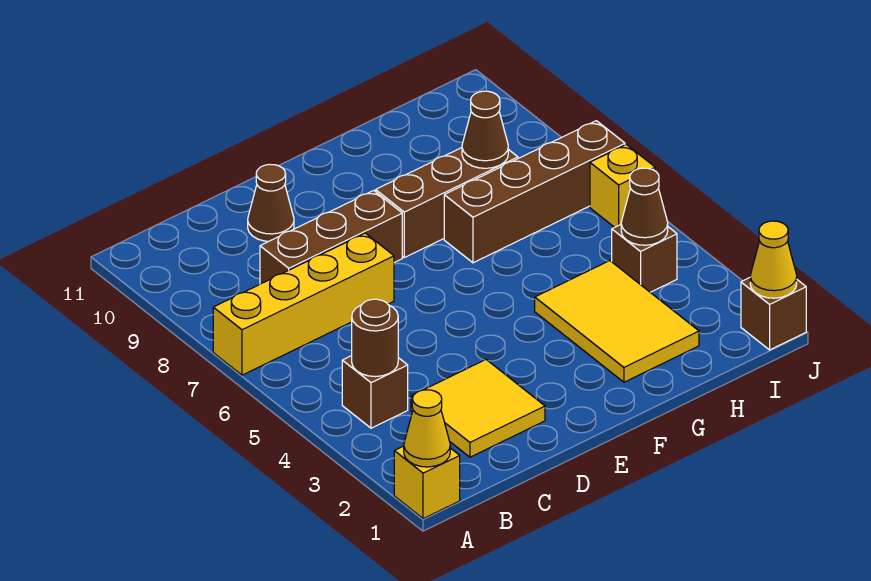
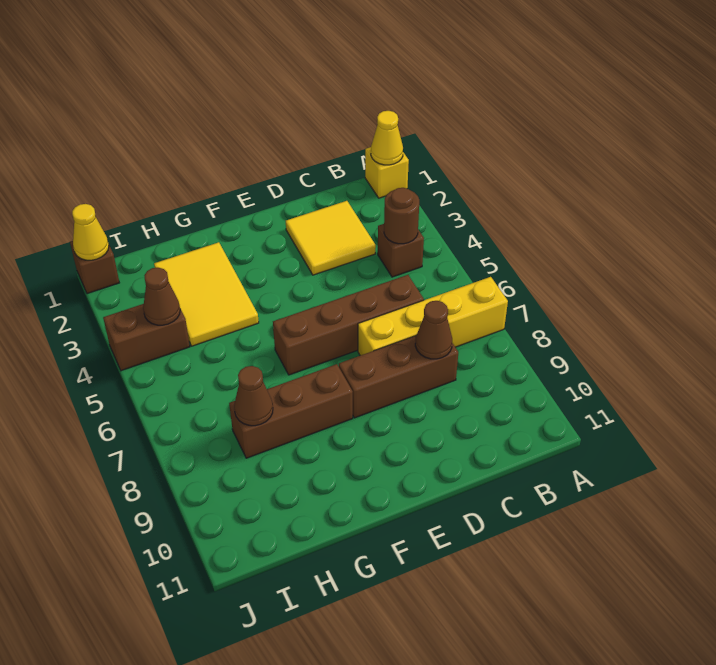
brown 1x1 cone [248,164,294,241] -> brown 1x1 cone moved to [415,301,452,359]
brown 1x4 brick [444,121,625,263] -> brown 1x4 brick moved to [273,275,424,375]
brown 1x1 brick [612,225,677,292] -> brown 1x2 brick [103,304,190,371]
yellow 1x1 brick [590,145,655,227] -> none

